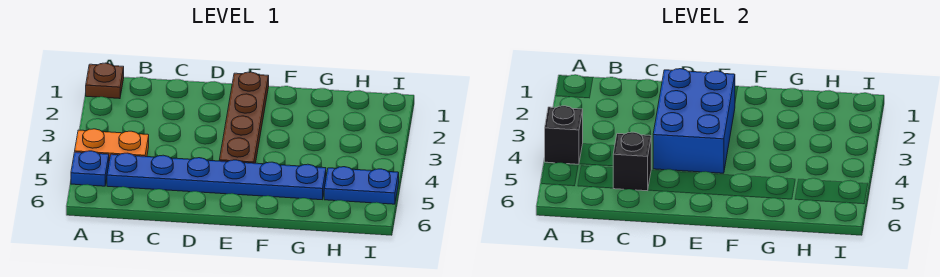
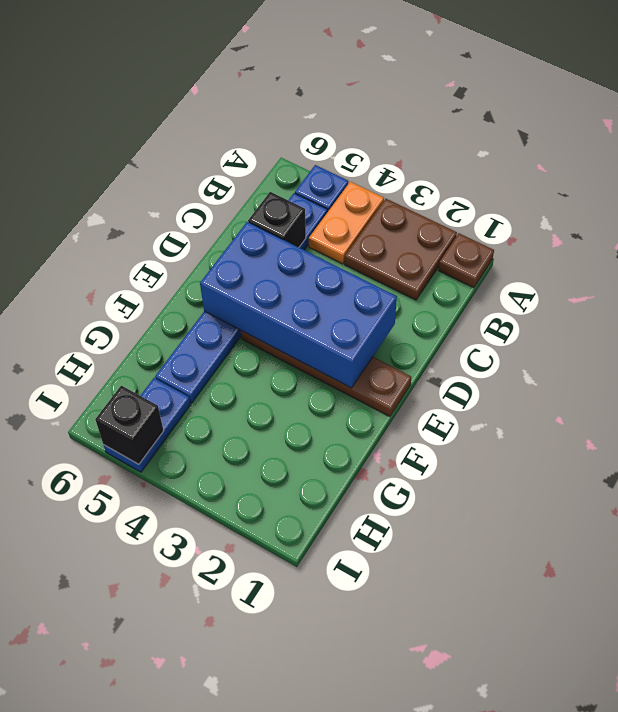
none -> brown 2x2 plate [345,199,457,300]
black 1x1 brick [545,106,583,164] -> black 1x1 brick moved to [95,386,164,464]
blue 2x3 brick [653,69,735,173] -> blue 2x4 brick [200,222,397,388]

